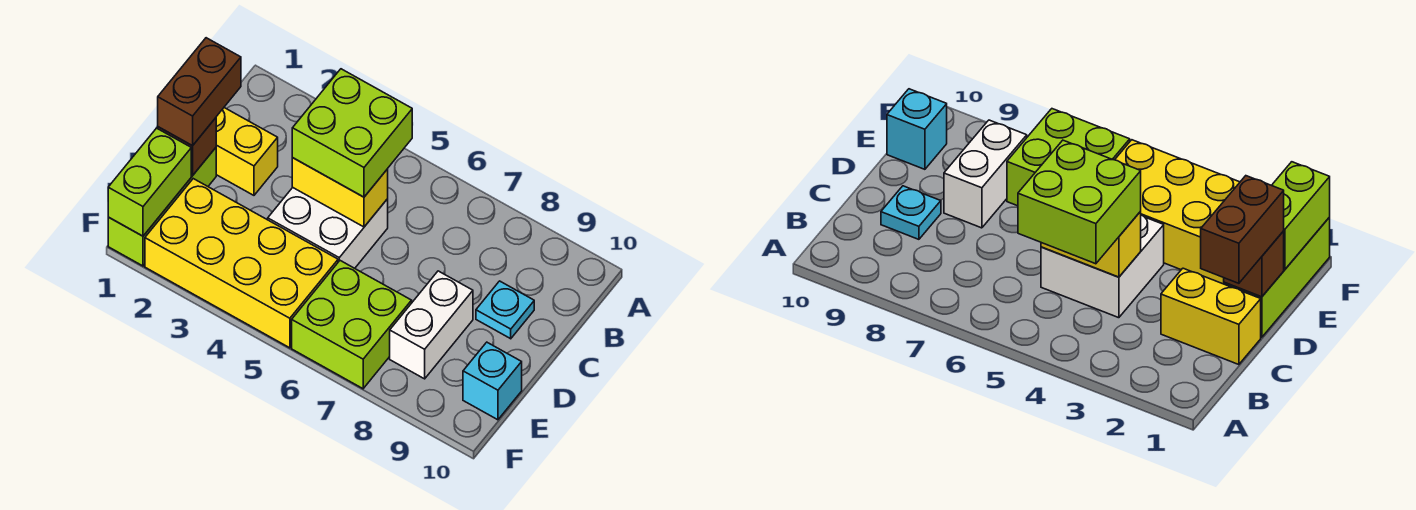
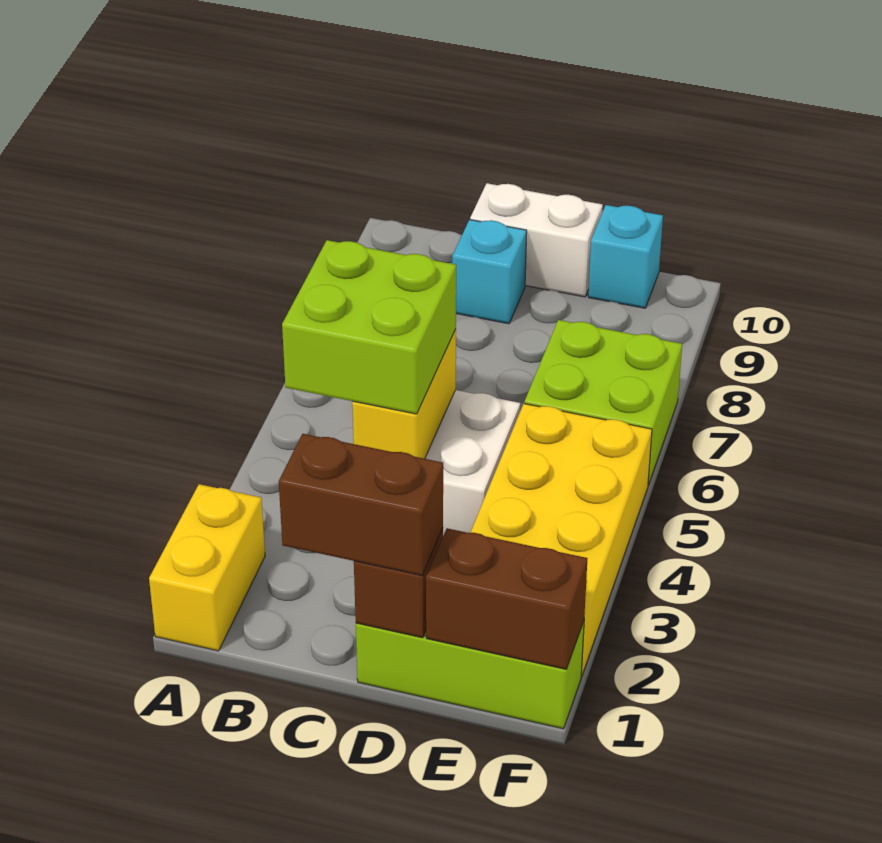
yellow 1x2 brick [216,108,278,195] -> yellow 1x2 brick moved to [149,484,265,651]
cyan 1x1 plate [476,281,534,339] -> cyan 1x1 brick [452,220,527,324]
white 1x2 brick [390,271,473,379] -> white 1x2 brick moved to [470,183,603,297]
lime 1x2 brick [108,128,191,236] -> brown 1x2 brick [426,528,587,669]

